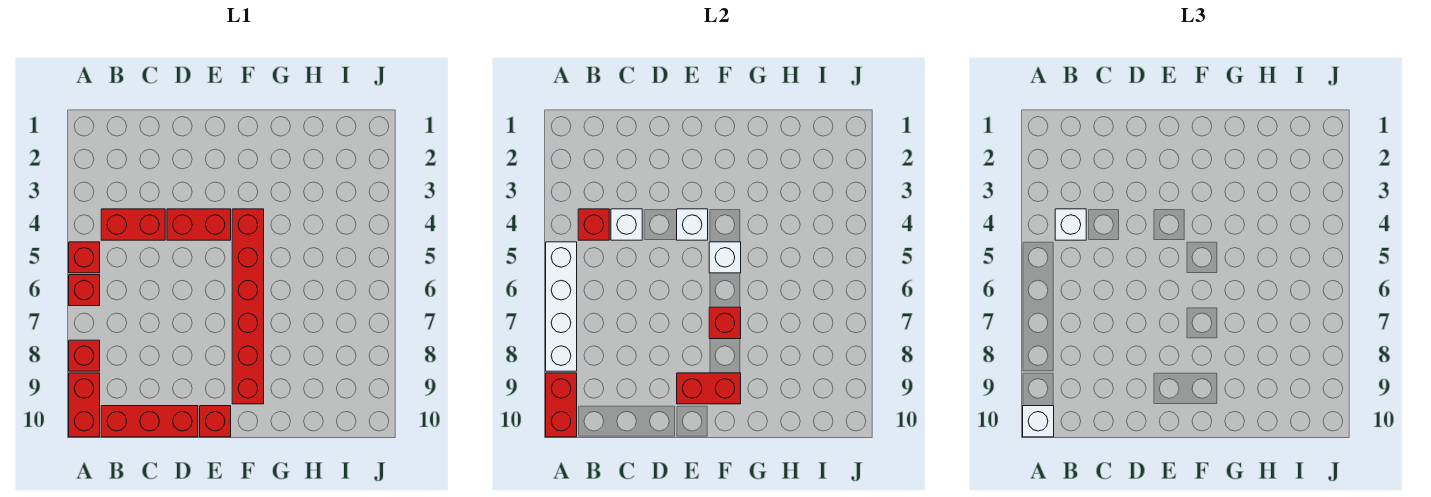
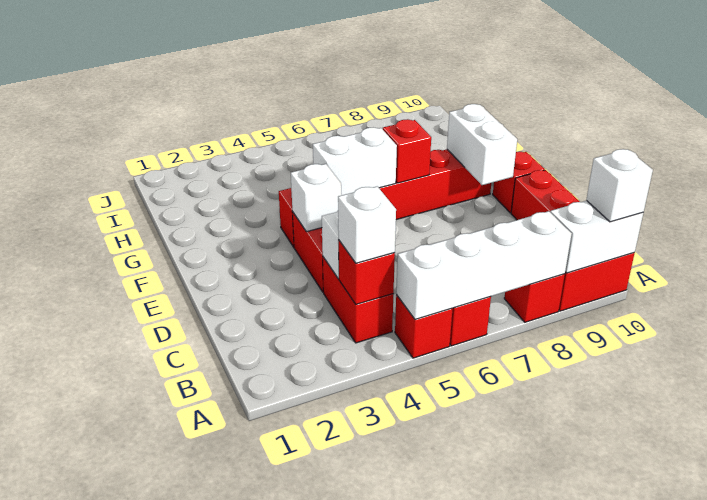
red 1x2 brick [546,373,577,437] -> white 1x2 brick [550,201,643,273]
red 1x2 brick [677,373,741,404] -> white 1x2 brick [447,104,517,185]
white 1x1 brick [709,242,741,273] -> white 1x2 brick [313,127,397,195]

